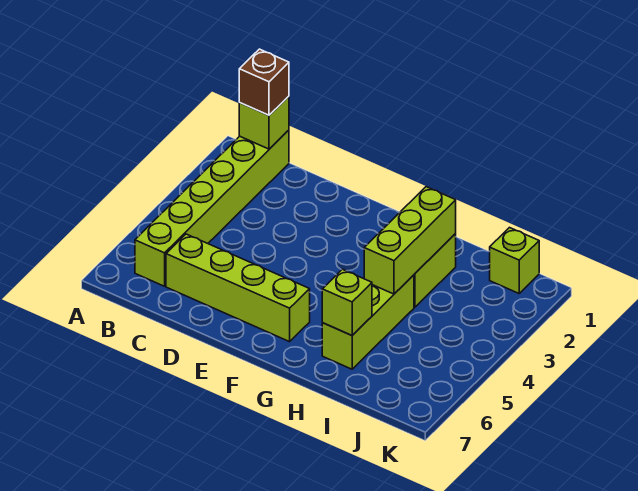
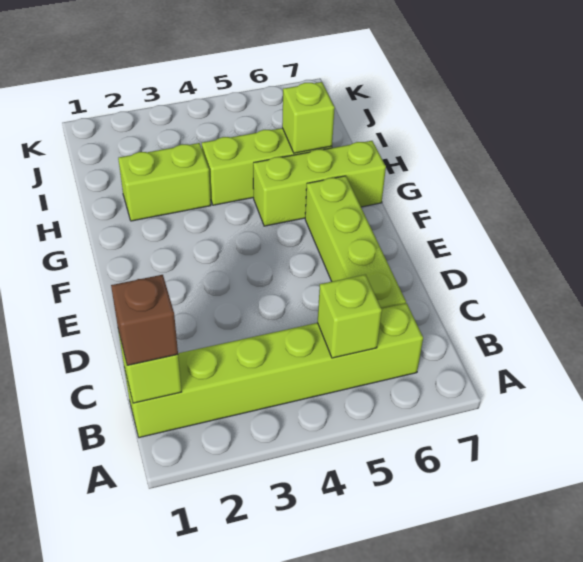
lime 1x3 brick [364,187,456,294] -> lime 1x3 brick moved to [253,141,386,226]
lime 1x1 brick [489,228,539,293] -> lime 1x1 brick moved to [318,275,382,358]

